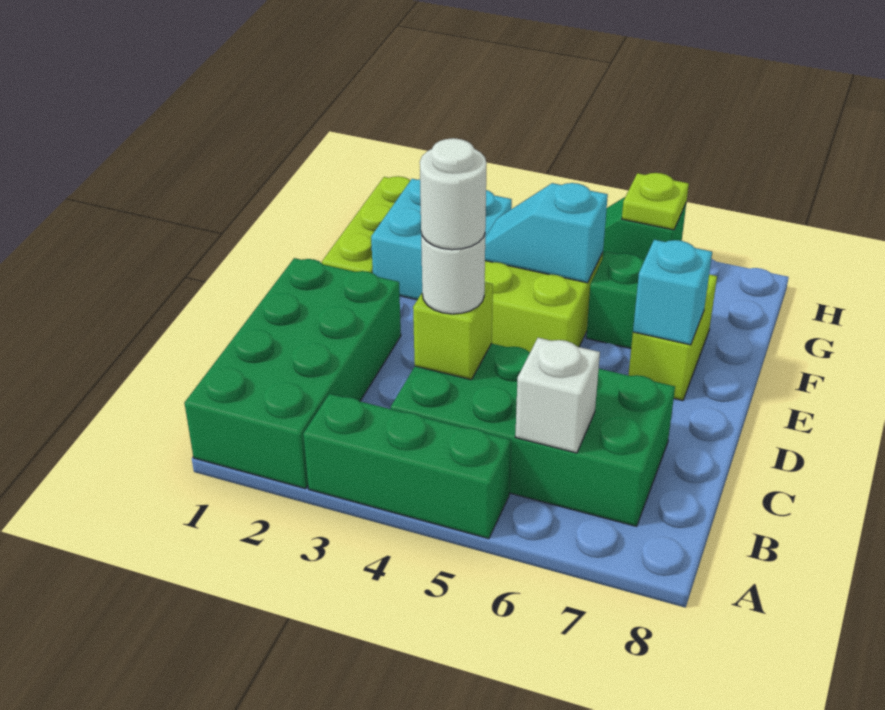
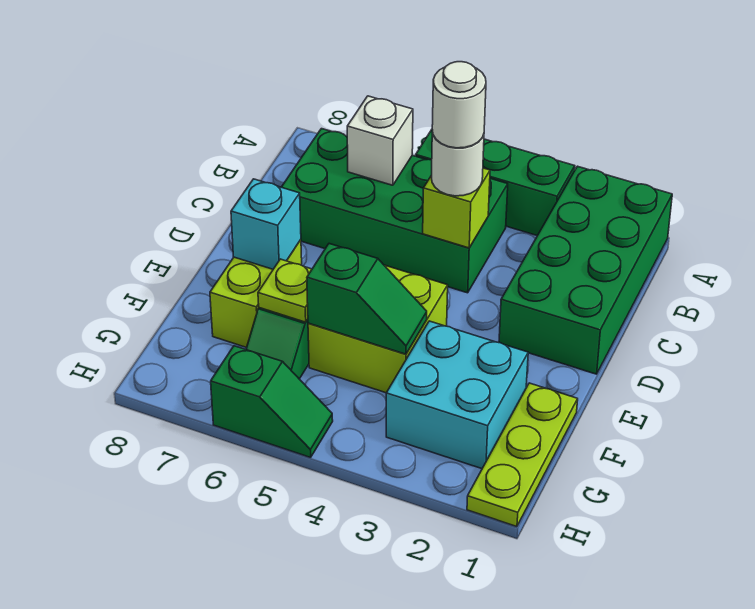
cyan 1x2 slope [485,183,608,283] -> green 1x2 slope [307,244,427,354]
lime 1x1 plate [622,173,689,230] -> lime 1x1 plate moved to [258,259,312,322]

